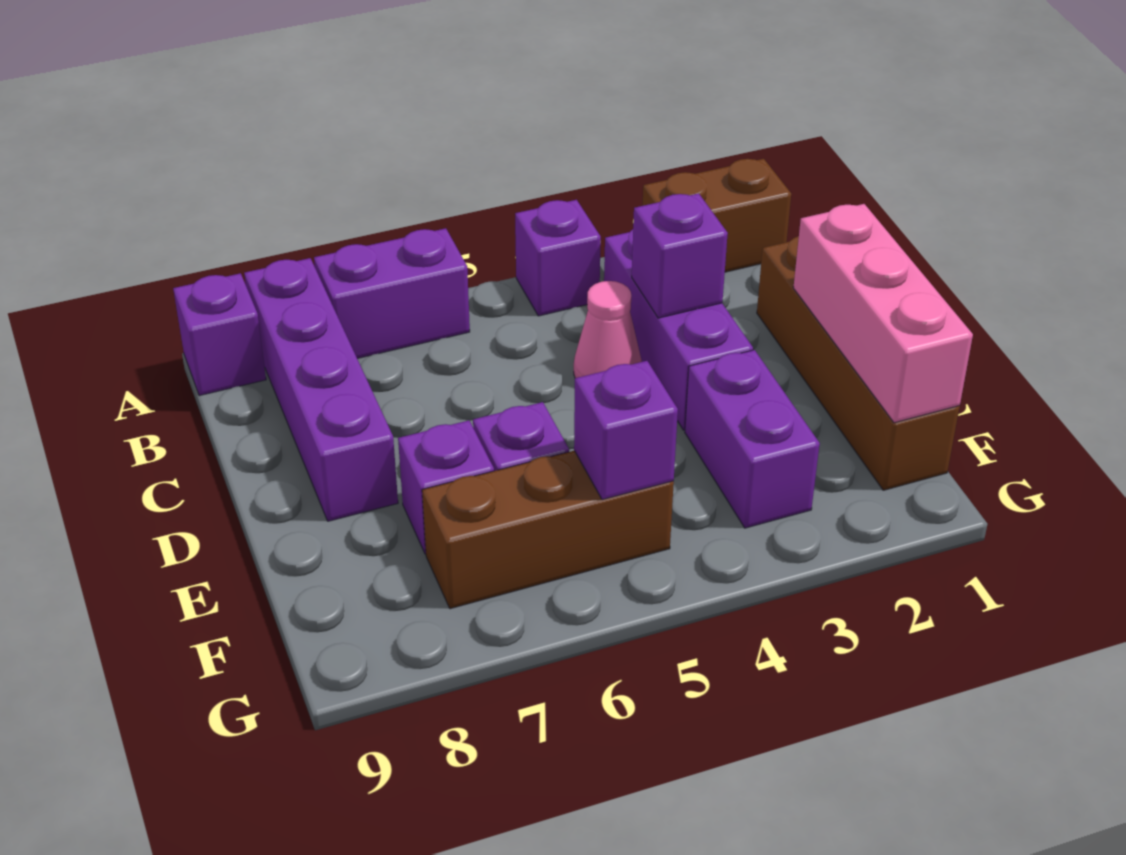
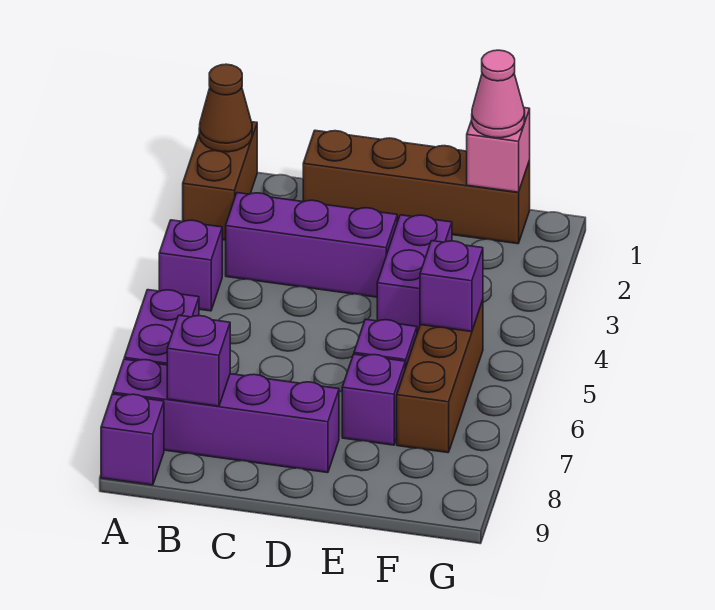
none -> brown 1x1 cone [199,64,252,152]
purple 1x1 brick [632,193,728,318] -> purple 1x1 brick moved to [167,315,230,406]
pink 1x1 cone [574,281,642,378] -> pink 1x1 cone moved to [472,50,525,138]
pink 1x3 brick [793,204,973,423] -> pink 1x1 brick [467,108,530,192]
purple 1x2 brick [685,350,820,528] -> purple 1x2 brick turned to [377,215,452,333]

